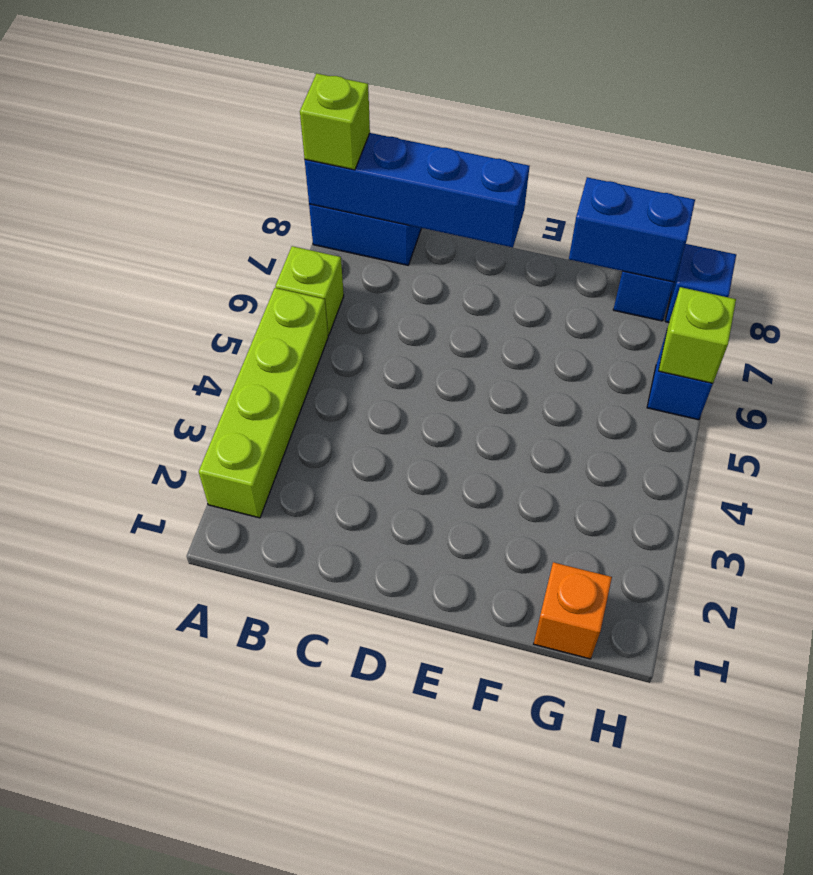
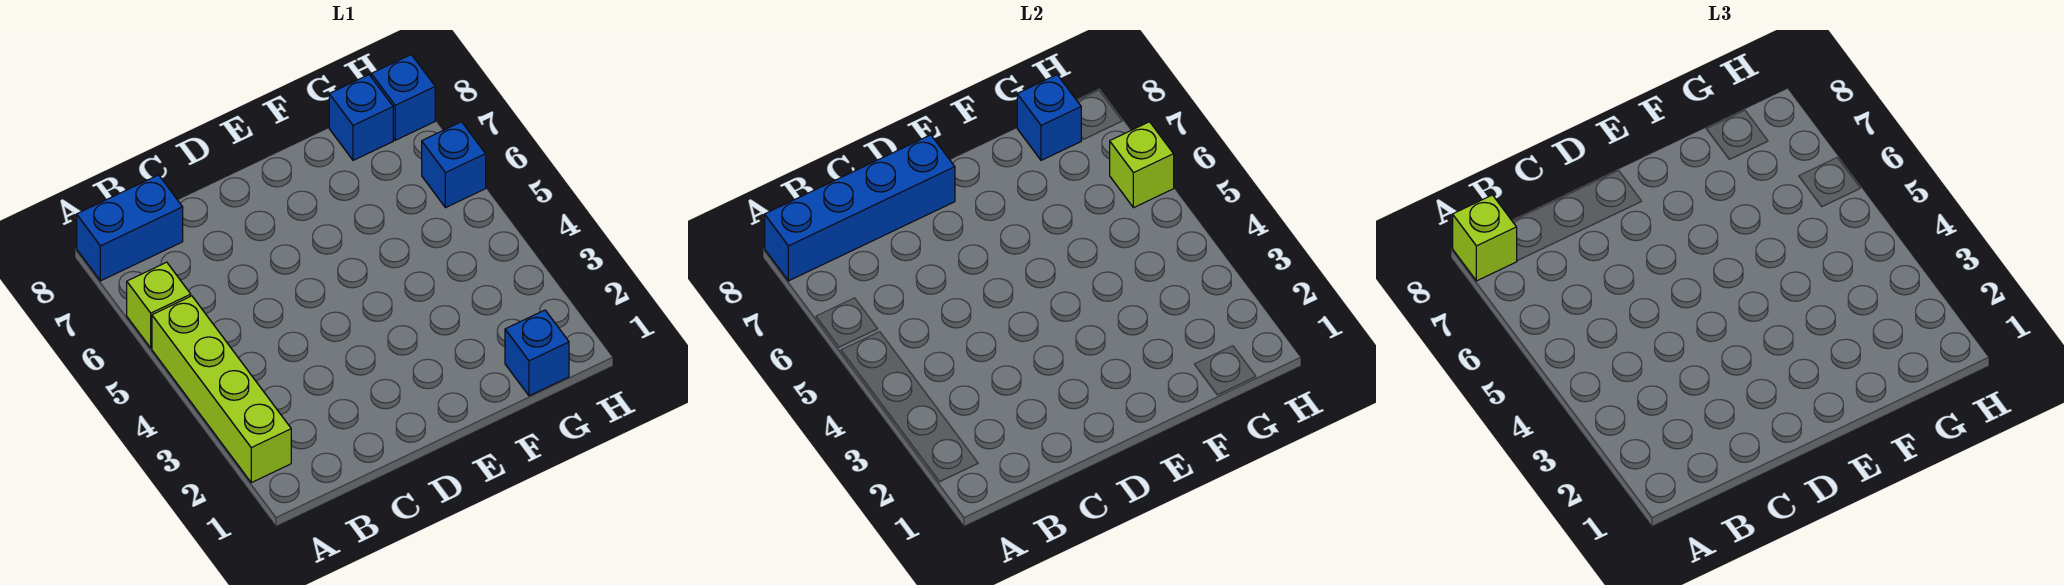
blue 1x2 brick [569,177,695,282] -> blue 1x1 brick [1017,75,1081,160]
orange 1x1 brick [534,562,612,659] -> blue 1x1 brick [505,310,569,396]

